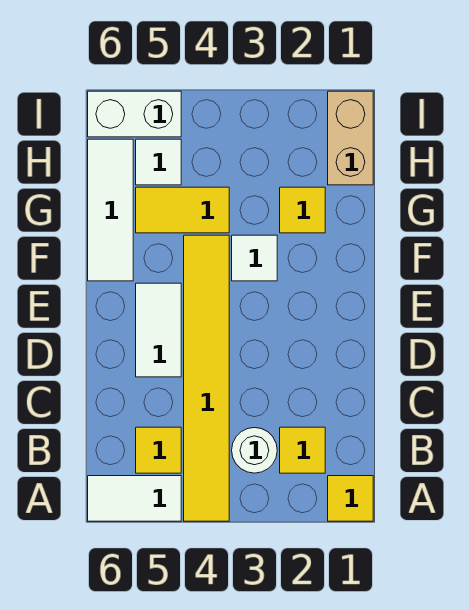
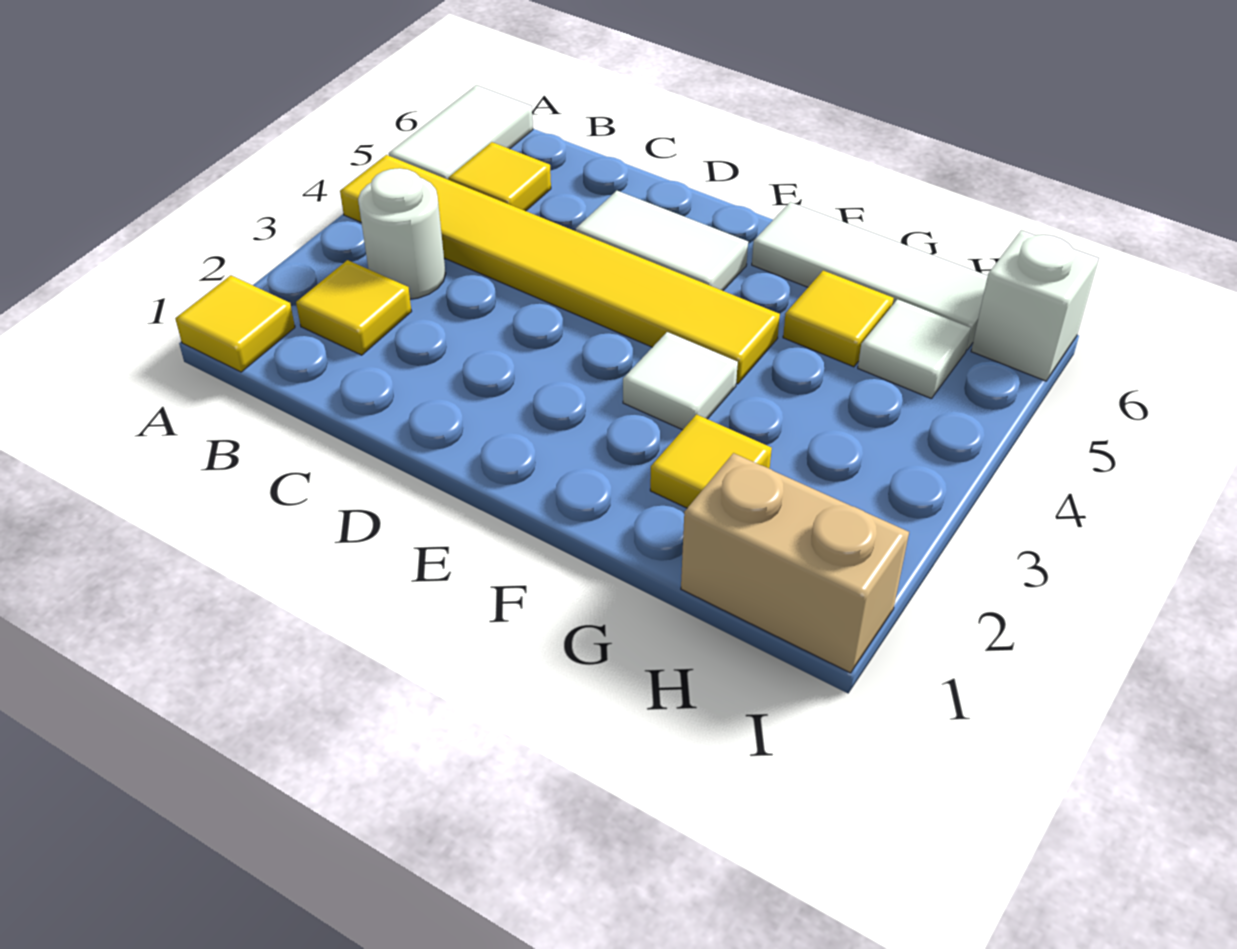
yellow 1x2 tile [136,187,229,233] -> yellow 1x1 tile [783,271,894,367]
white 1x2 brick [88,91,181,137] -> white 1x1 brick [971,230,1099,381]

